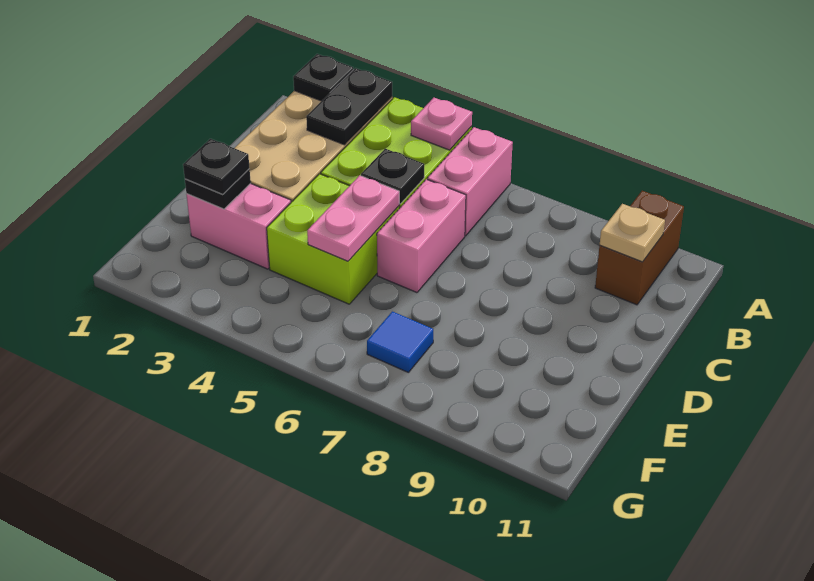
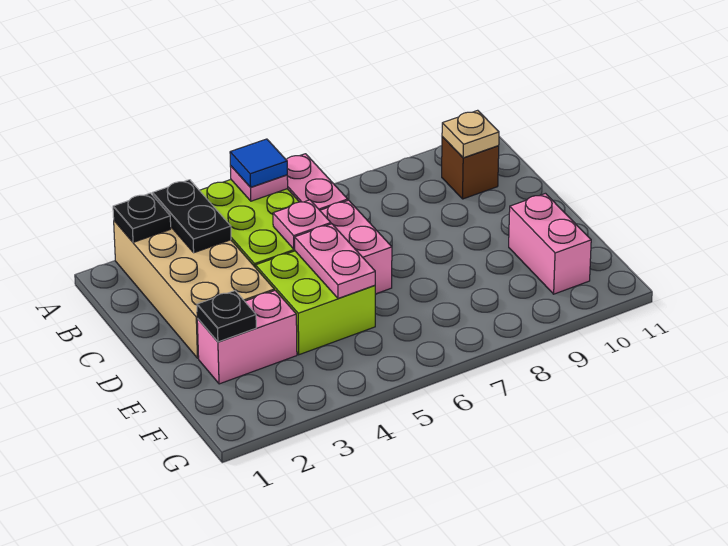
brown 1x2 brick [595,191,684,305] -> brown 1x1 brick [442,137,499,199]
black 1x1 plate [361,148,424,204] -> pink 1x1 plate [273,200,331,249]
black 1x1 plate [183,139,249,194] -> none
none -> pink 1x2 brick [509,193,591,294]
blue 1x1 tile [367,311,433,373] -> blue 1x1 tile moved to [230,139,287,187]

